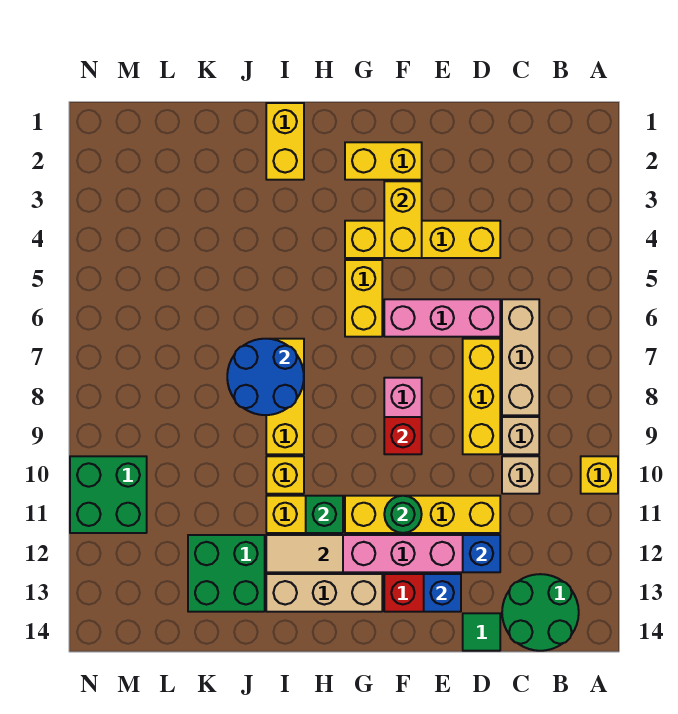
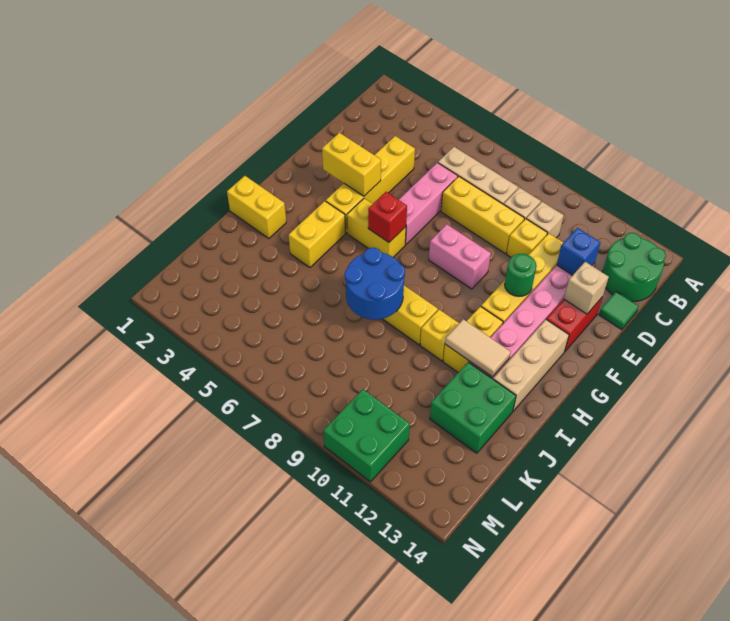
yellow 1x1 brick [581,456,618,494] -> yellow 1x1 brick moved to [507,219,547,257]
blue 1x1 brick [424,574,461,612] -> tan 1x1 brick [564,262,609,314]
yellow 1x2 brick [345,142,422,180] -> yellow 1x2 brick moved to [289,201,345,267]
red 1x1 brick [384,417,422,454] -> red 1x1 brick moved to [368,192,407,242]
green 1x1 brick [306,496,343,533] -> none
tan 1x2 tile [266,535,343,572] -> tan 1x2 tile turned to [445,319,511,377]

